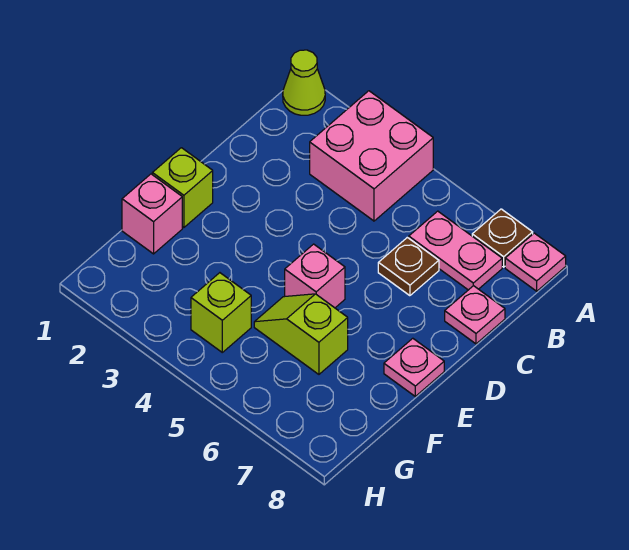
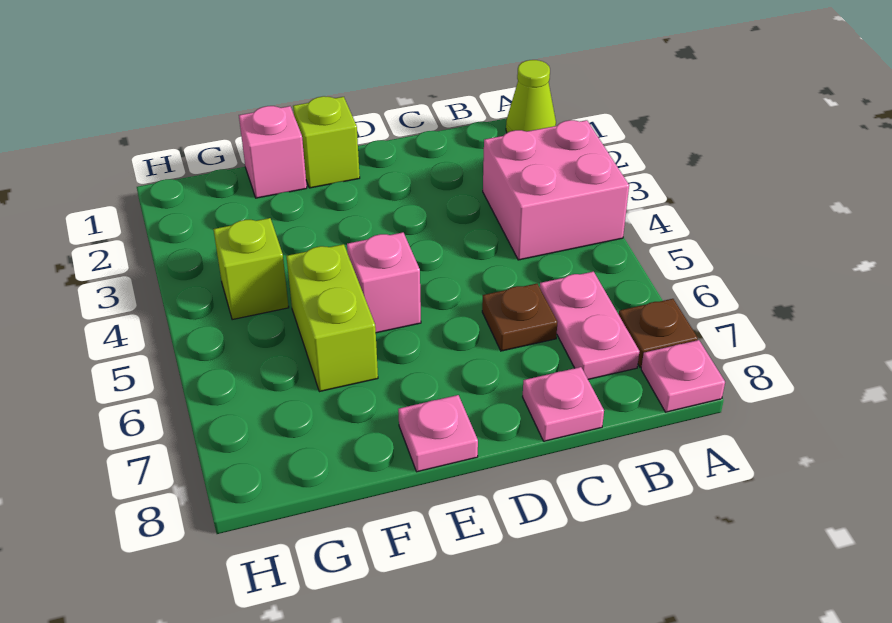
lime 1x2 slope [254,294,348,374] -> lime 1x2 brick [286,244,378,392]

